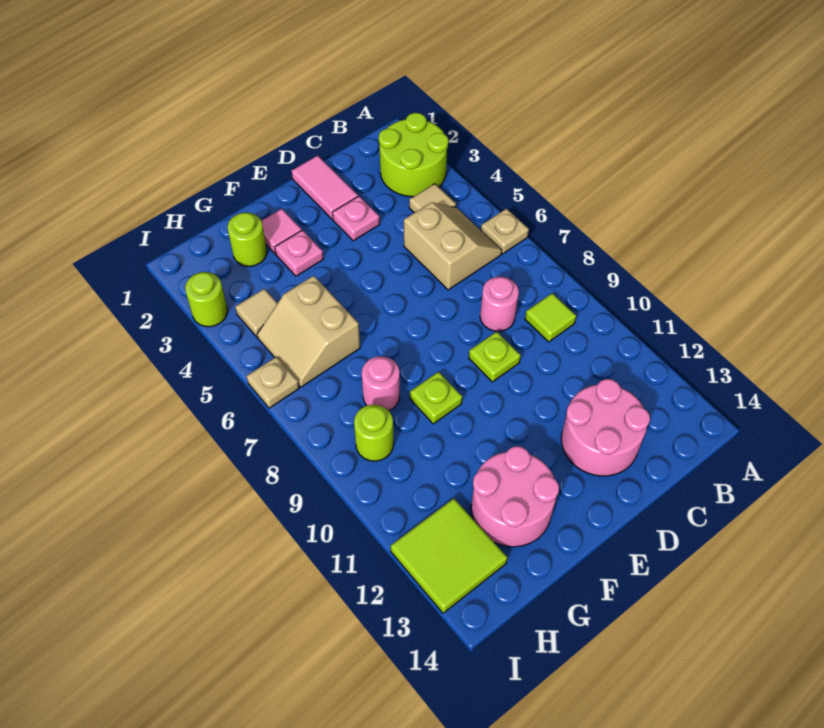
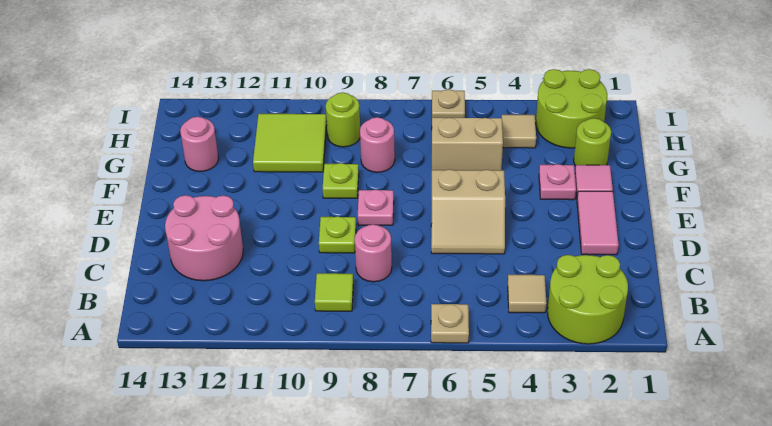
tan 2x2 slope [404,202,502,290] -> tan 2x2 slope moved to [431,169,505,254]
pink 1x2 tile [292,155,358,219] -> pink 1x2 tile turned to [577,191,619,255]
pink 1x1 plate [332,196,380,241] -> pink 1x1 plate moved to [358,190,394,225]
pink 2x2 round brick [471,446,559,547] -> pink 1x1 round brick [180,117,219,171]
lime 2x2 tile [391,498,507,613] -> lime 2x2 tile moved to [253,114,327,172]
lime 1x1 round brick [185,272,228,327] -> lime 2x2 round brick [536,69,607,148]

